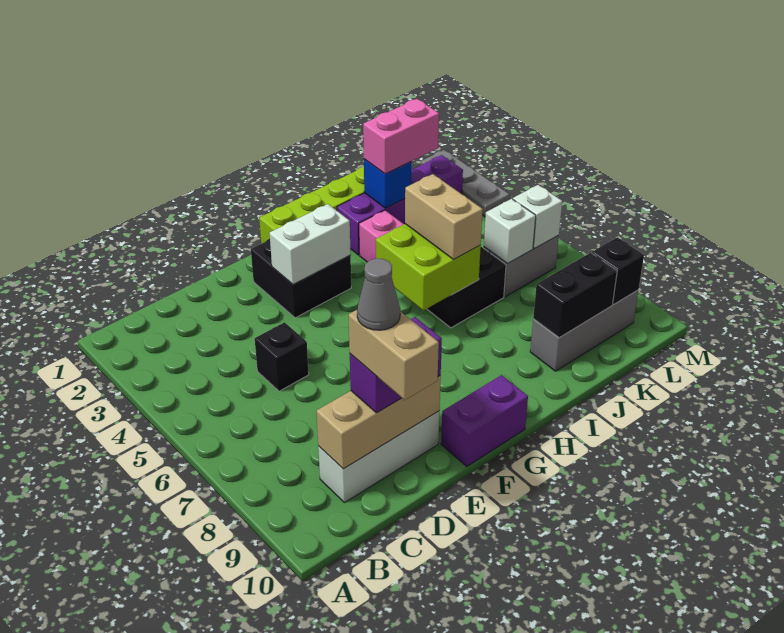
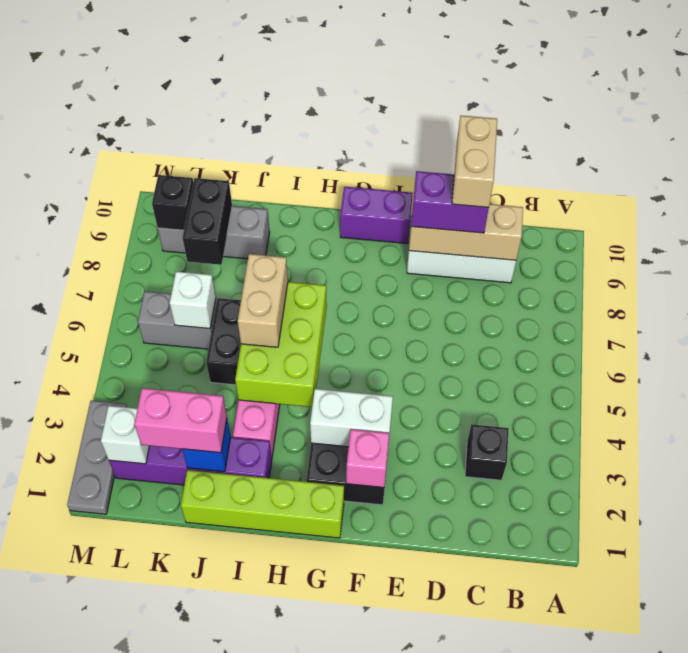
black 1x1 brick [255,322,309,391] -> black 1x1 brick moved to [465,424,509,480]
grey 1x1 cone [357,258,400,330] -> none
none -> pink 1x1 brick [346,429,389,488]
lime 2x2 brick [376,224,481,310] -> lime 2x3 brick [235,282,327,407]
black 1x2 brick [533,253,617,338] -> black 1x2 brick turned to [183,178,232,265]
white 1x1 brick [513,185,562,249] -> white 1x1 brick moved to [101,406,149,464]

